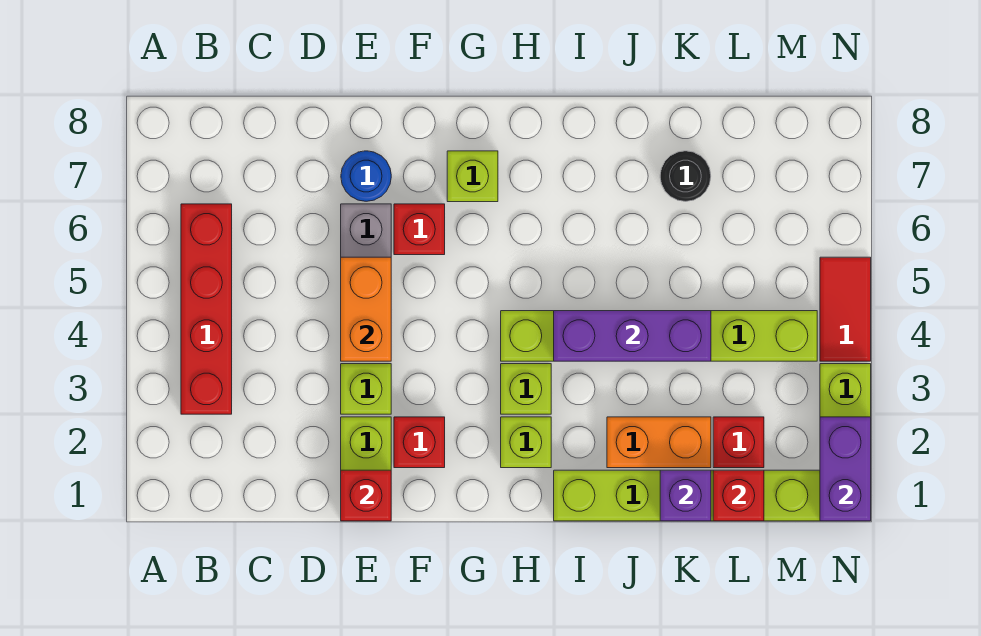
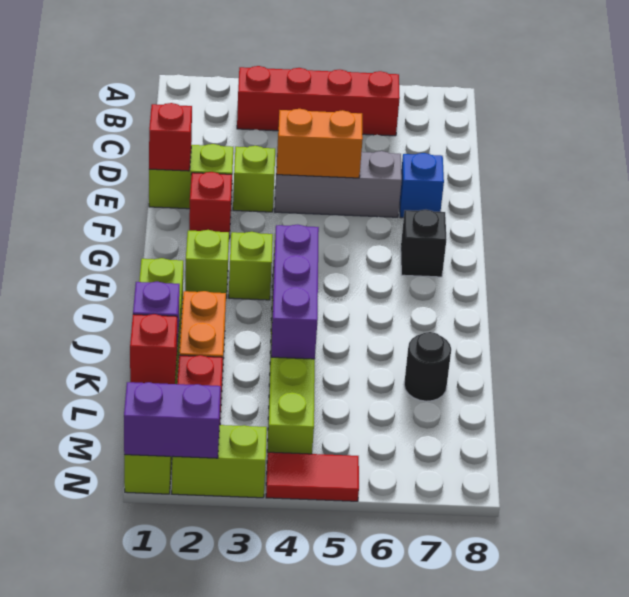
blue 1x1 round brick [341,151,391,201] -> blue 1x1 brick [400,153,444,218]
red 1x1 brick [394,204,445,255] -> none
lime 1x1 brick [447,151,498,202] -> black 1x1 brick [401,210,447,277]

